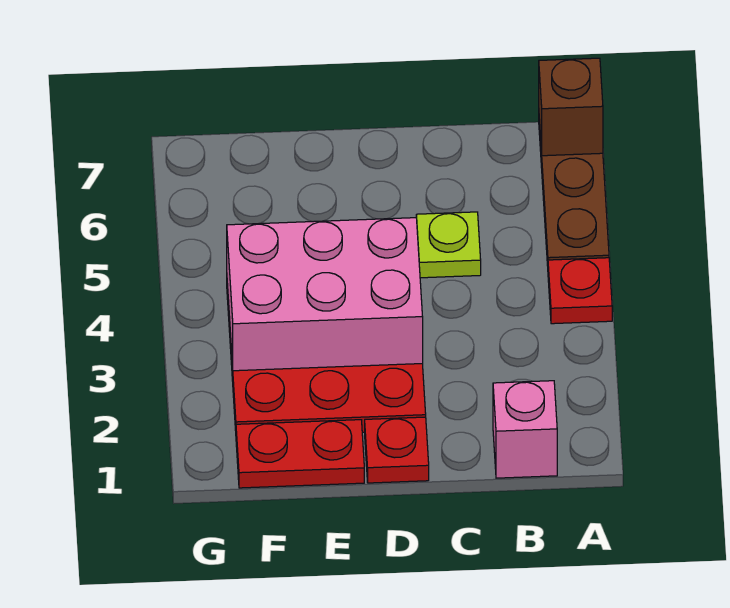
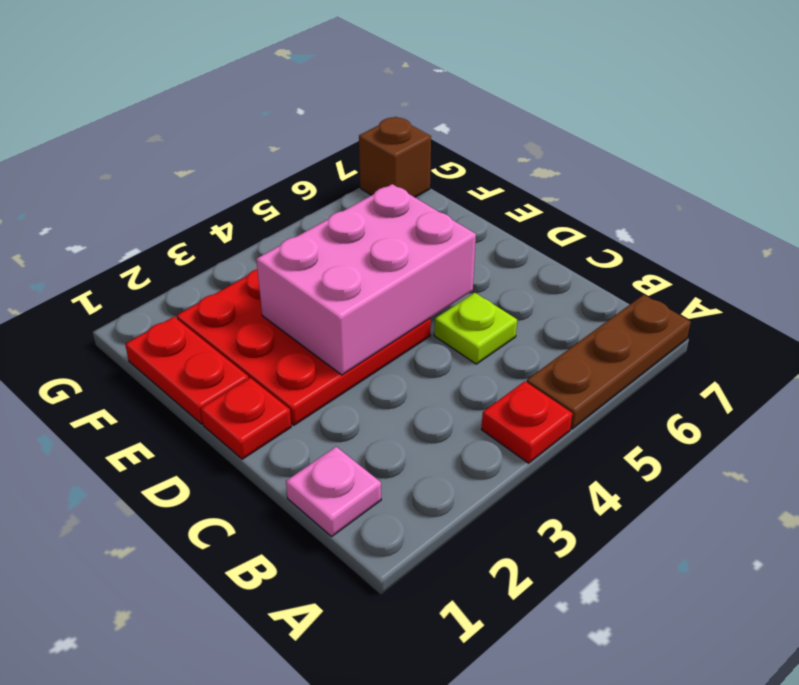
brown 1x1 brick [539,58,603,156] -> brown 1x1 brick moved to [359,117,431,197]
pink 1x1 brick [493,381,557,478] -> pink 1x1 plate [286,447,381,536]
pink 2x3 brick [227,218,423,371] -> pink 2x3 brick turned to [256,184,476,375]

